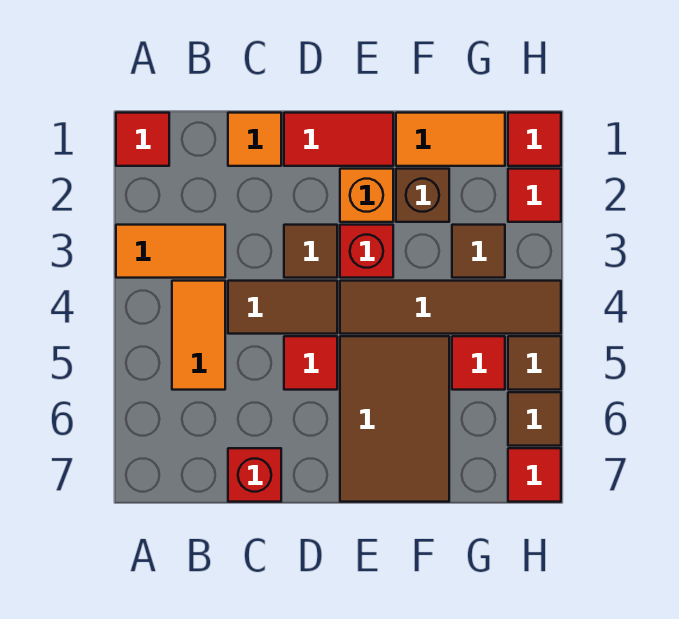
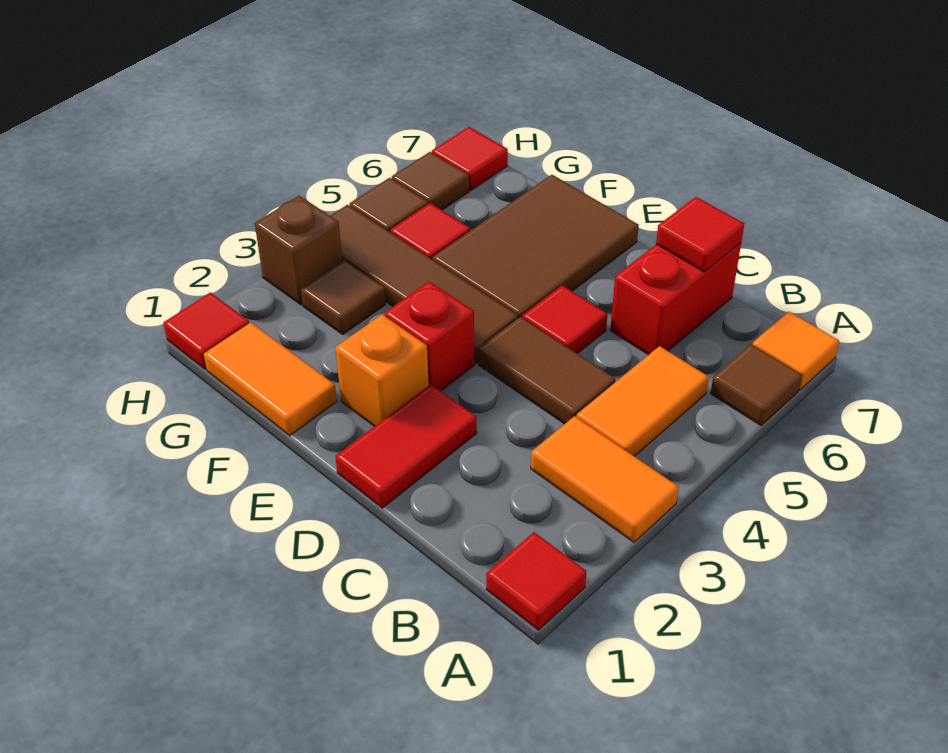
orange 1x1 tile [228,113,281,166] -> orange 1x1 tile moved to [752,311,839,390]
red 1x1 brick [228,448,281,502] -> red 1x2 brick [610,243,741,355]
red 1x2 tile [284,113,393,166] -> red 1x2 tile turned to [335,384,477,508]
brown 1x1 tile [284,225,337,278] -> brown 1x1 tile moved to [711,344,802,425]
brown 1x1 brick [396,169,449,222] -> brown 1x1 brick moved to [255,196,342,305]
red 1x1 tile [508,169,561,222] -> red 1x1 tile moved to [656,197,744,272]

